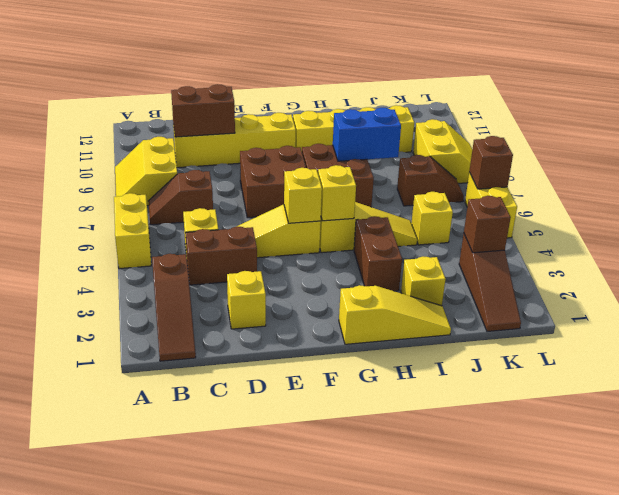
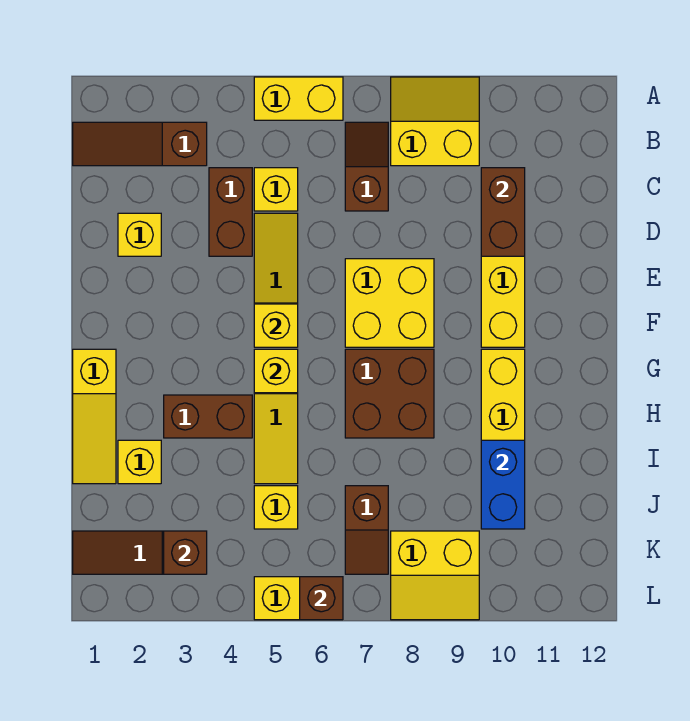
brown 2x2 brick [240,146,306,218] -> yellow 2x2 brick [345,259,434,347]
blue 1x2 brick [333,108,401,161] -> blue 1x2 brick moved to [481,440,525,529]

